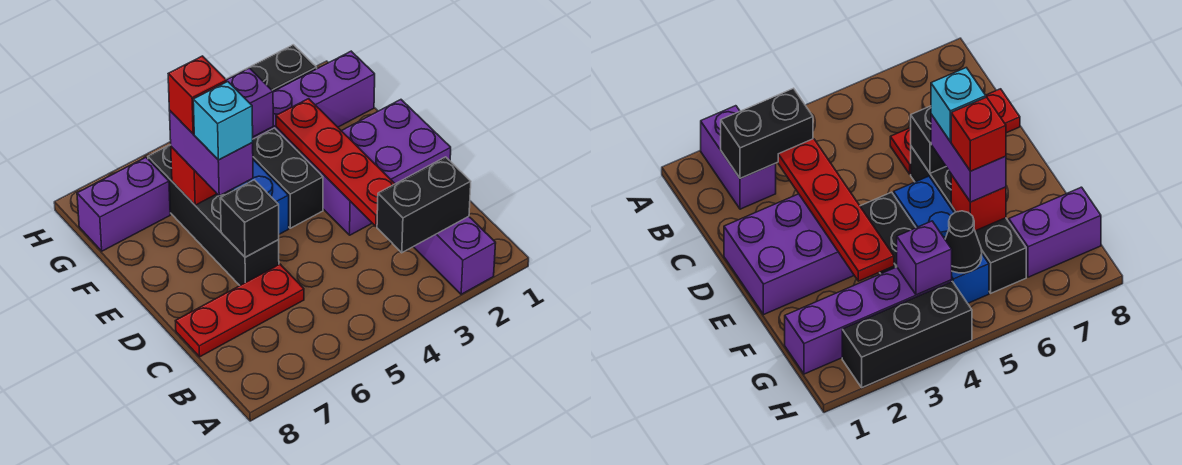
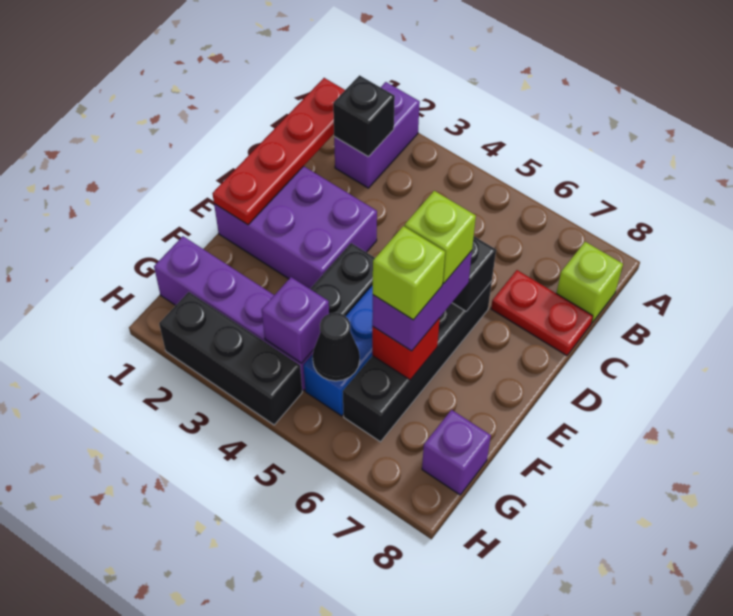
black 1x2 brick [377,157,471,253] -> black 1x1 brick [333,75,395,157]
none -> lime 1x1 brick [556,242,623,323]
red 1x4 plate [276,99,395,226] -> red 1x4 plate moved to [212,78,345,225]
red 1x3 plate [176,264,304,357] -> red 1x2 plate [491,270,593,356]
cyan 1x1 brick [193,82,253,160] -> lime 1x1 brick [405,191,476,283]
red 1x1 brick [168,56,227,134] -> lime 1x1 brick [373,226,445,320]
purple 1x2 brick [77,157,170,251] -> purple 1x1 brick [422,410,491,495]

